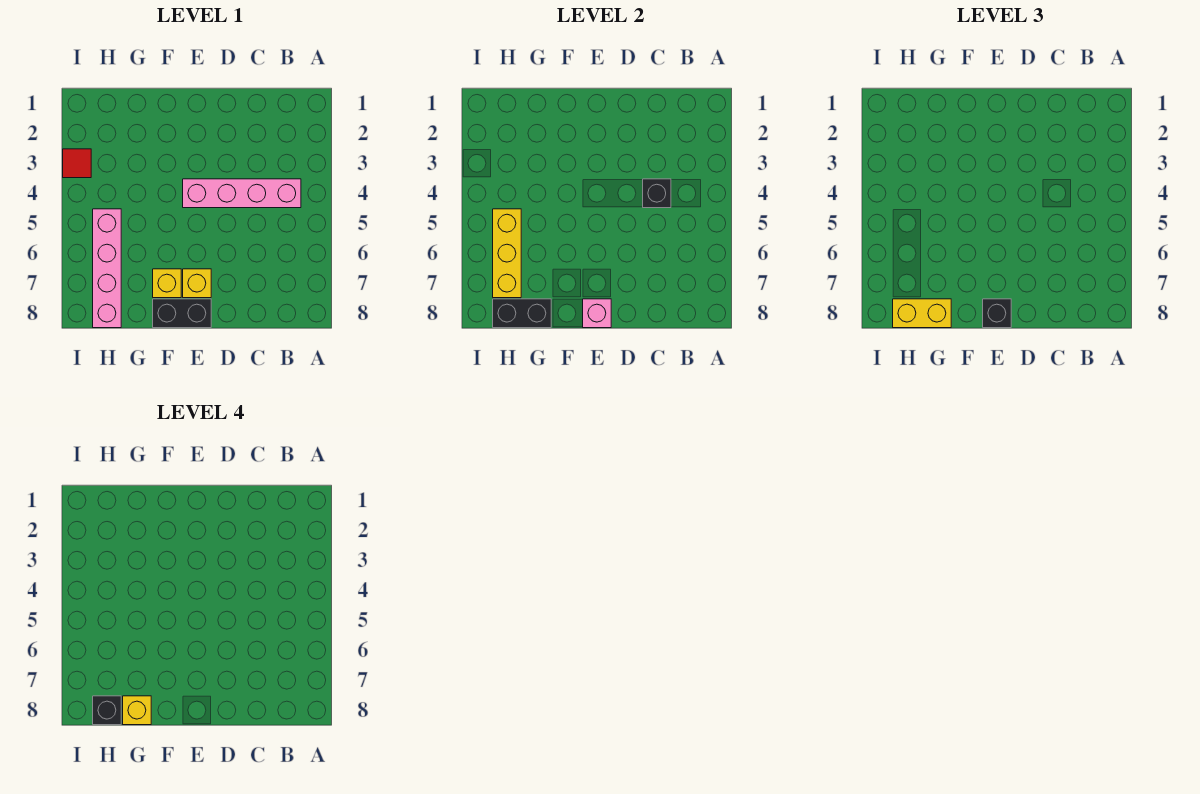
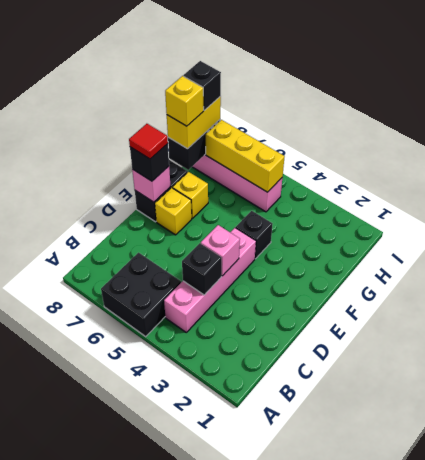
none -> black 2x2 brick [101,253,181,336]
none -> pink 1x1 brick [201,225,240,276]
none -> black 1x1 brick [236,211,272,259]
red 1x1 tile [63,149,91,178] -> red 1x1 tile moved to [129,124,168,159]

